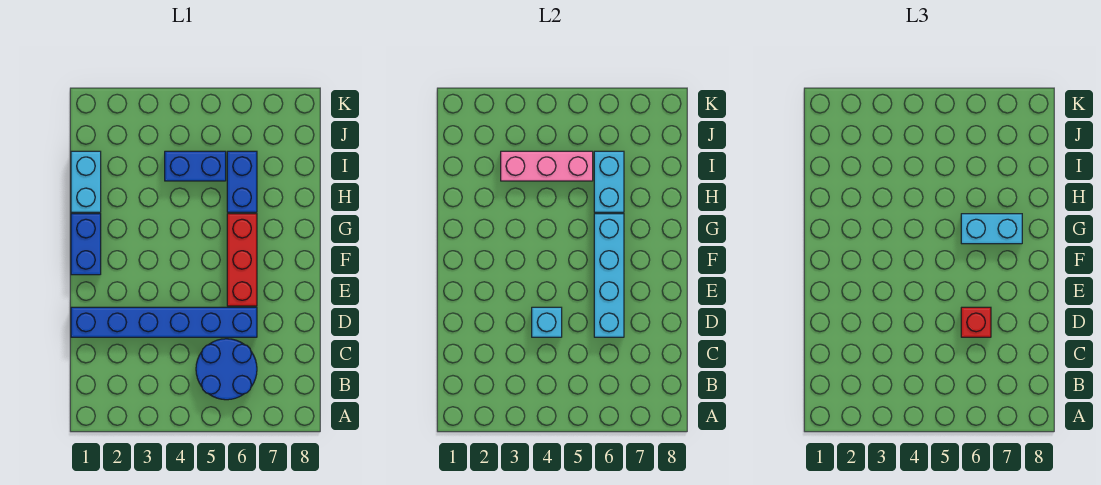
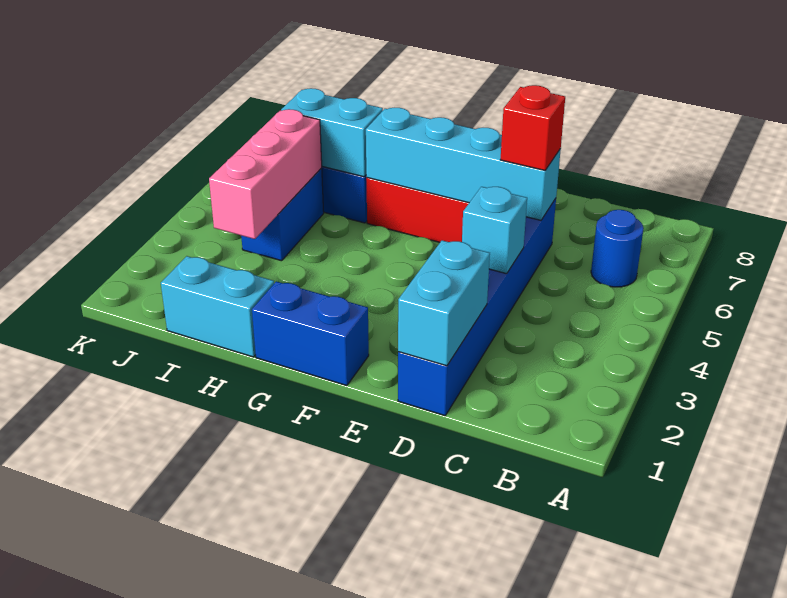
blue 2x2 round brick [196,339,257,400] -> blue 1x1 round brick [591,210,644,287]
cyan 1x2 brick [961,214,1022,244] -> cyan 1x2 brick moved to [398,240,490,366]

